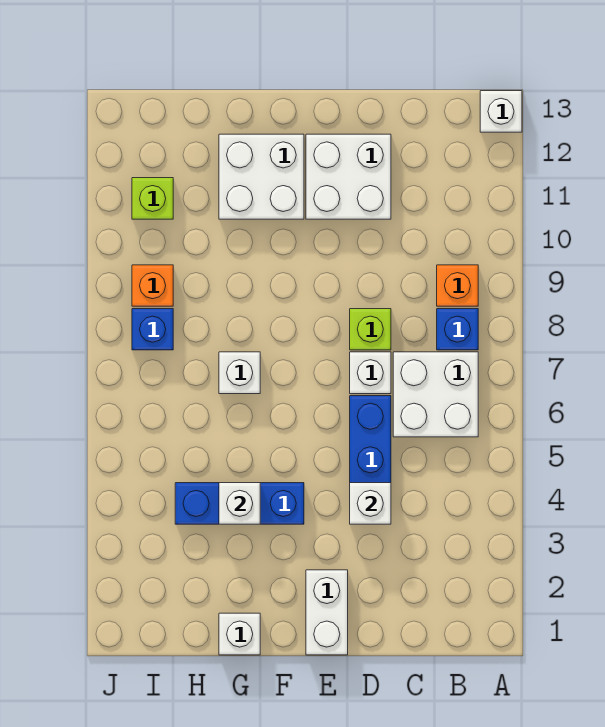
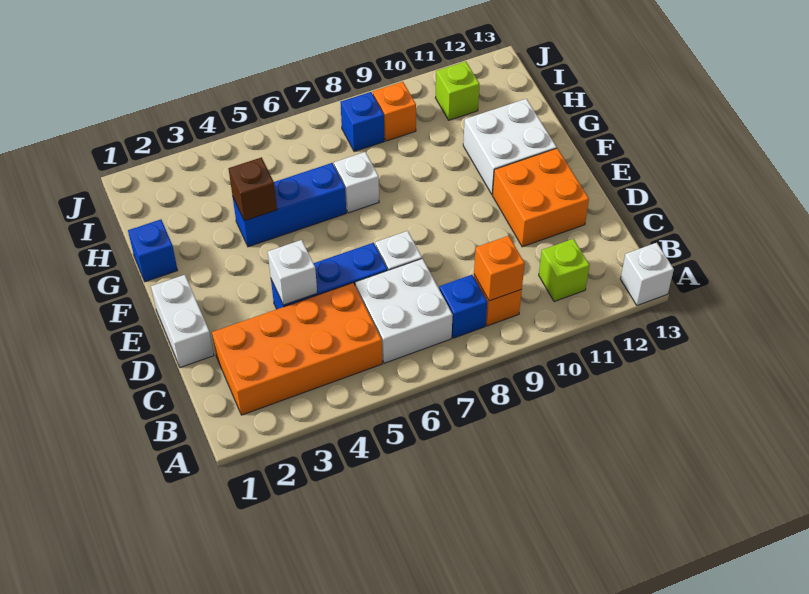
none -> orange 2x4 brick [212,283,382,415]
none -> orange 1x1 brick [474,236,525,301]
lime 1x1 brick [350,309,391,350] -> lime 1x1 brick moved to [539,239,590,302]
white 2x2 brick [306,134,391,219] -> orange 2x2 brick [492,148,589,247]
white 1x2 brick [306,570,348,655] -> white 1x2 brick turned to [151,275,214,368]
blue 1x3 brick [175,483,304,524] -> blue 1x3 brick turned to [233,163,346,247]
white 1x1 brick [219,613,260,655] -> blue 1x1 brick [128,219,178,282]
white 1x1 brick [219,483,260,524] -> brown 1x1 brick [228,157,277,221]

